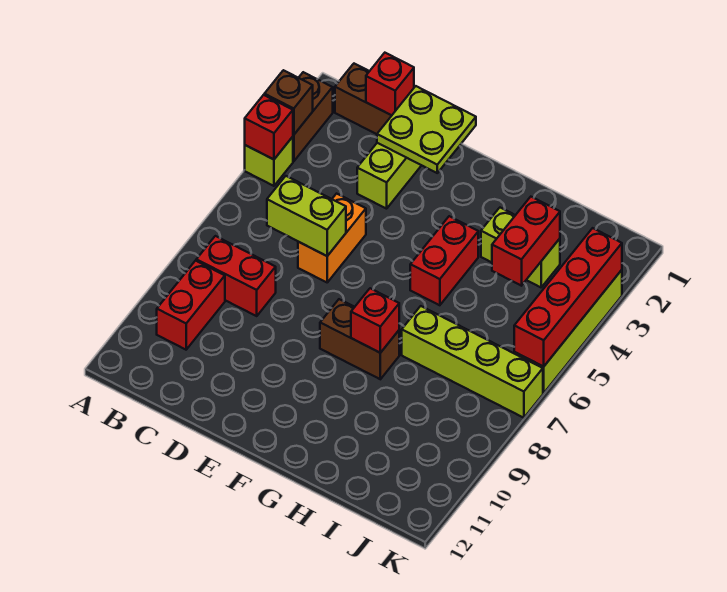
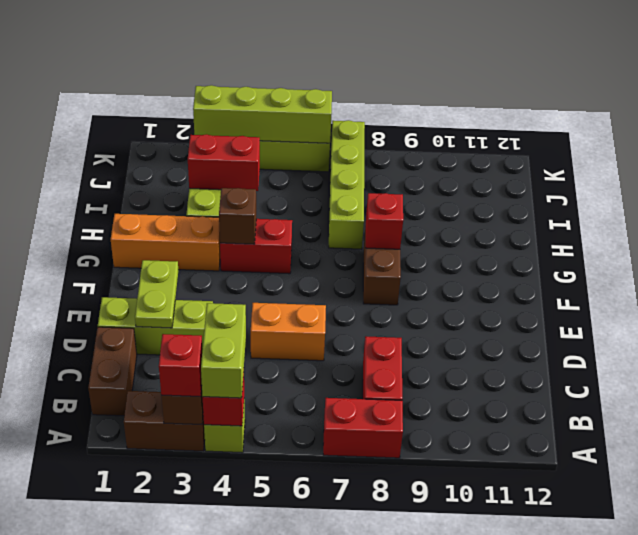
red 1x2 brick [157,261,225,350] -> red 1x2 brick moved to [323,398,403,458]
red 1x1 brick [366,53,414,115] -> red 1x1 brick moved to [159,334,203,397]
lime 1x2 brick [267,176,346,256] -> lime 1x2 brick moved to [201,303,246,398]
lime 2x2 plate [377,86,476,173] -> lime 1x2 plate [135,260,178,328]
none -> orange 1x3 brick [111,214,220,271]
none -> brown 1x1 brick [219,188,256,244]
red 1x4 brick [514,228,622,367] -> lime 1x4 brick [193,85,332,143]

